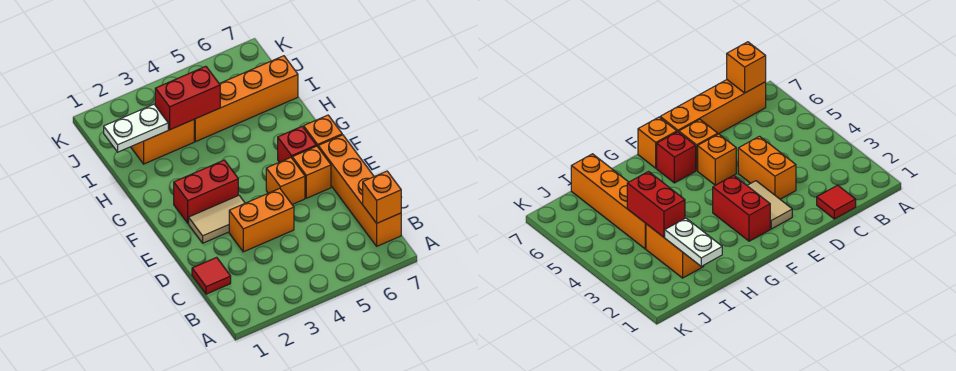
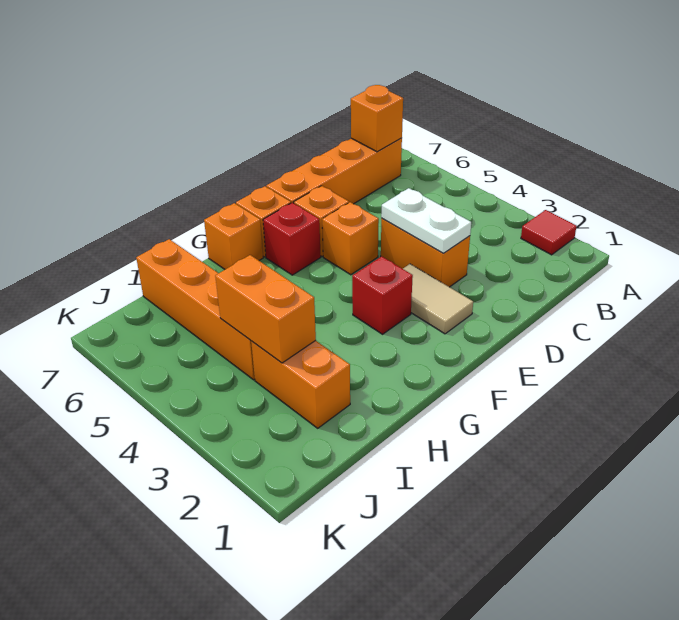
red 1x1 tile [192,257,231,294] -> red 1x1 tile moved to [521,210,577,255]
red 1x2 brick [174,160,238,223] -> red 1x1 brick [352,256,413,334]
none -> orange 1x1 brick [204,203,263,269]
white 1x2 plate [104,104,168,152] -> white 1x2 plate moved to [381,188,471,253]
red 1x2 brick [155,66,220,130] -> orange 1x2 brick [215,255,316,363]

